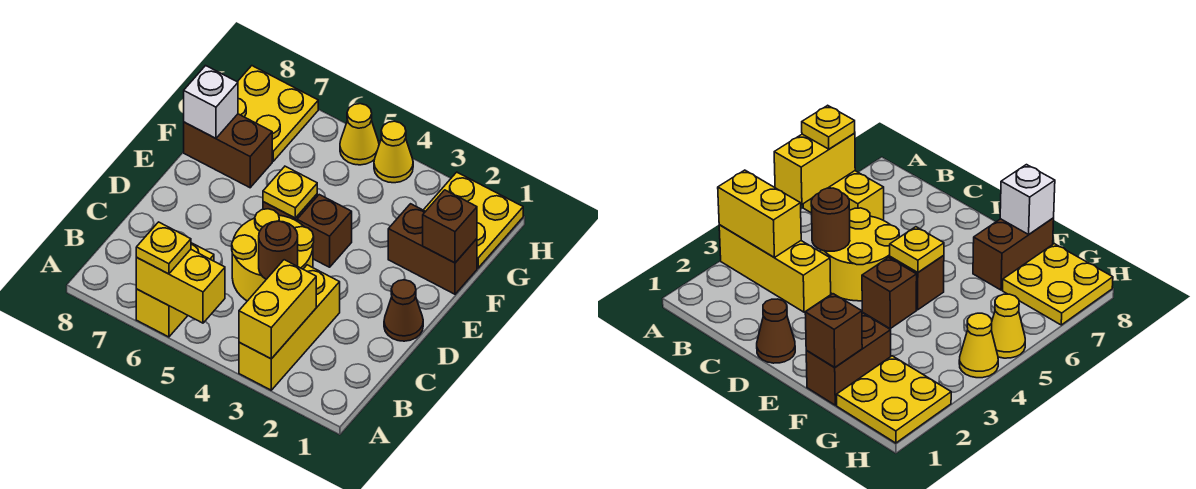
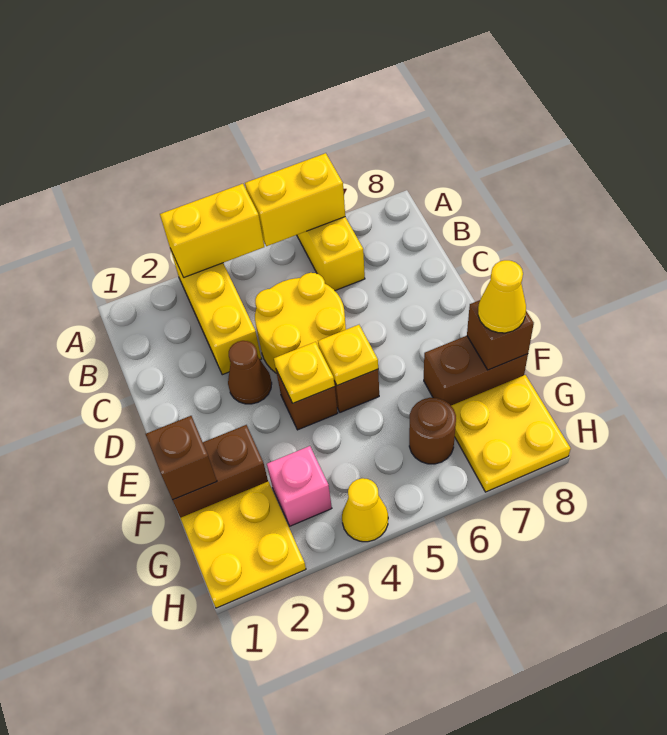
yellow 1x2 brick [239,260,316,359] -> yellow 1x2 brick turned to [160,184,264,278]
yellow 1x1 plate [136,222,191,274] -> yellow 1x1 plate moved to [274,342,335,403]
brown 1x1 round brick [259,221,298,279] -> brown 1x1 round brick moved to [409,398,456,464]
brown 1x1 cone [384,280,423,341] -> brown 1x1 cone moved to [228,341,272,404]
white 1x1 brick [184,66,238,138] -> brown 1x1 brick [467,300,534,370]
none -> pink 1x1 brick [267,446,332,526]
yellow 1x1 cone [340,104,379,165] -> yellow 1x1 cone moved to [478,260,526,333]

